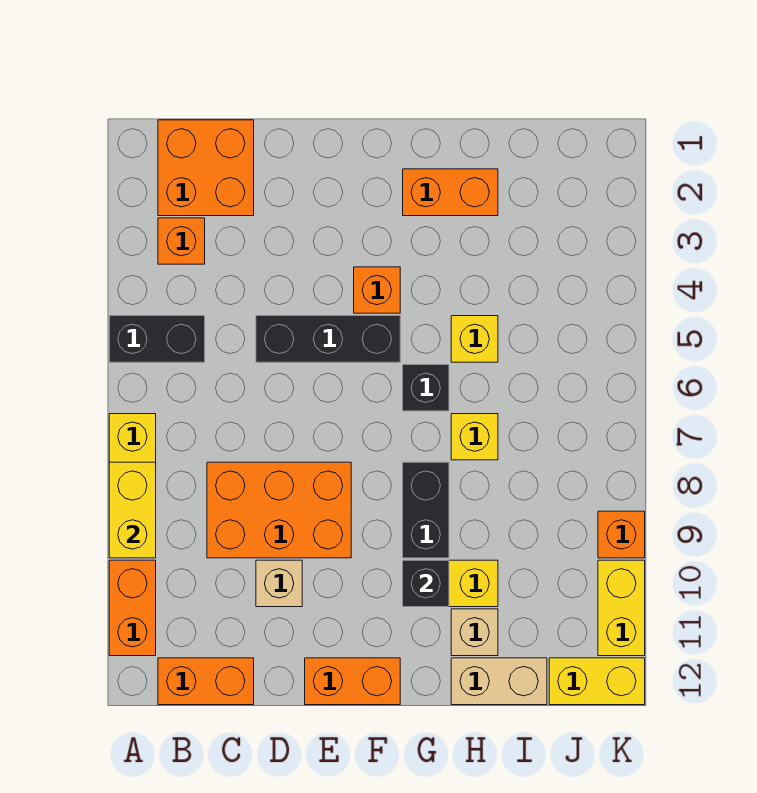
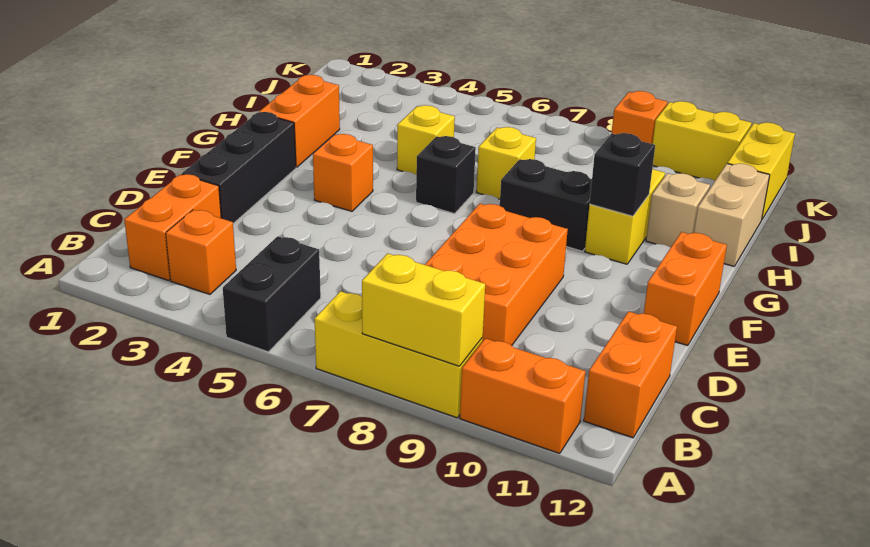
orange 2x2 brick [158,120,254,216] -> orange 1x2 brick [124,174,221,280]
black 1x3 brick [256,316,400,362] -> black 1x3 brick moved to [182,112,296,223]
tan 1x1 brick [256,560,302,607] -> none

